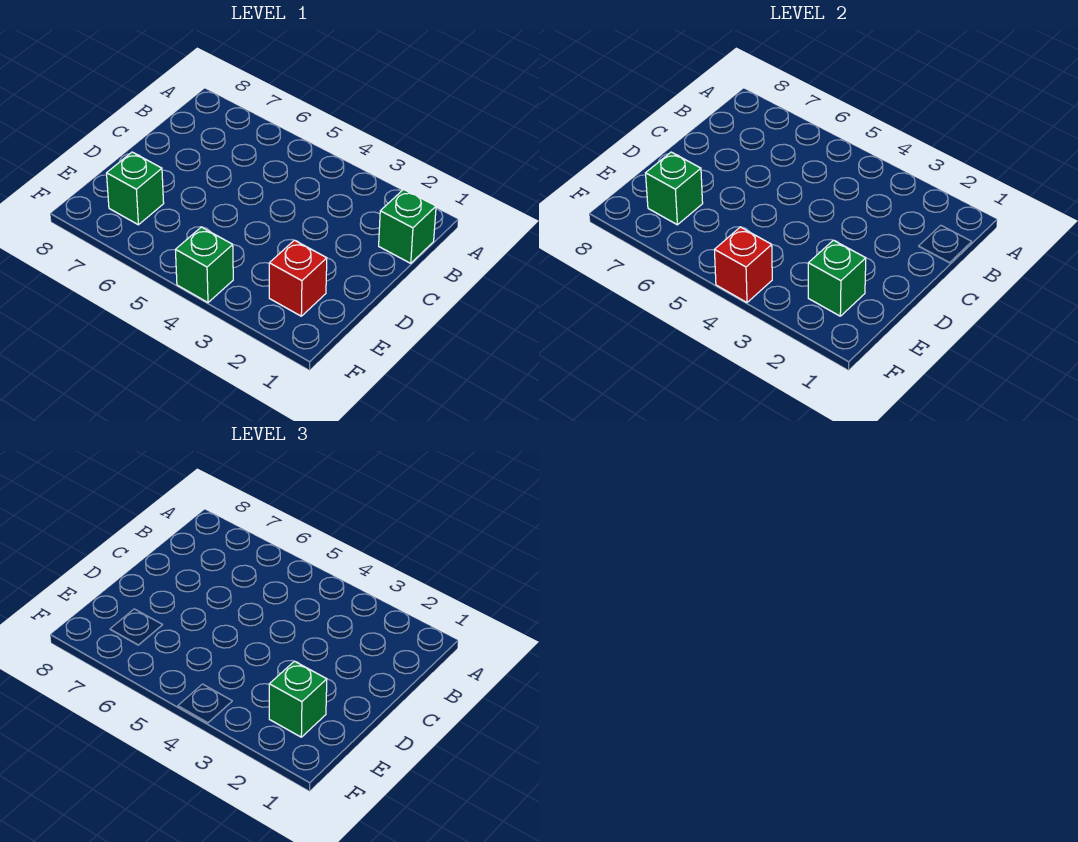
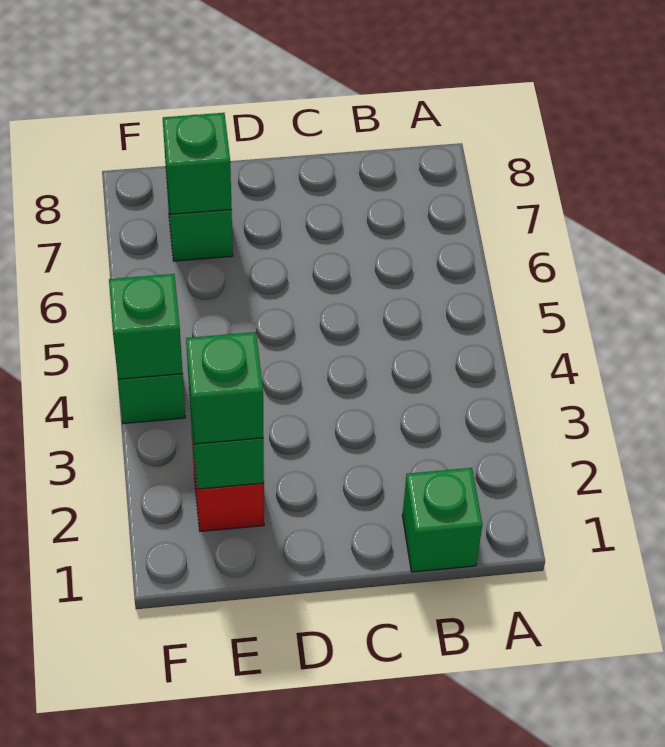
red 1x1 brick [714,227,772,302] -> green 1x1 brick [109,274,183,379]

